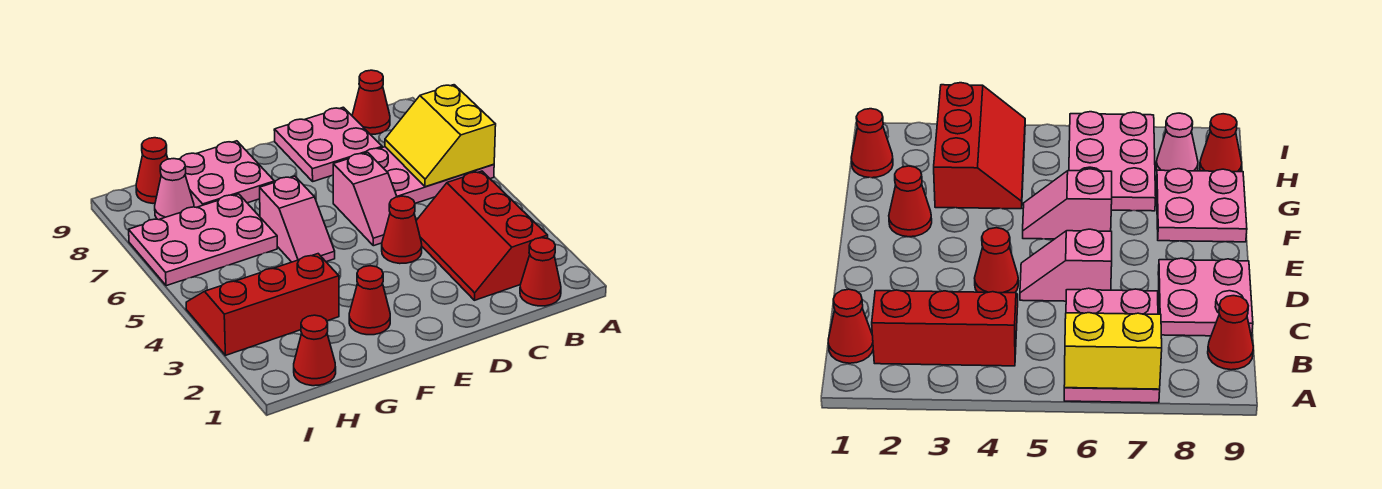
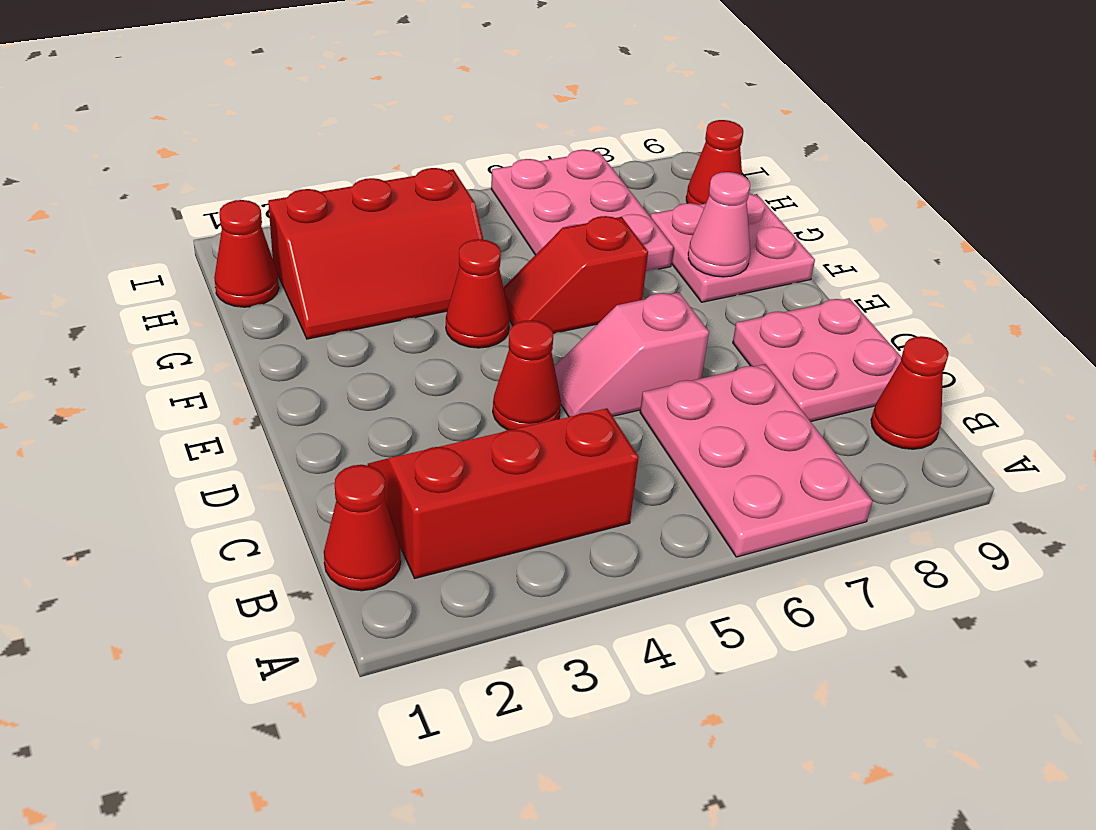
yellow 2x2 slope [385,85,496,187] -> none
red 1x1 cone [349,266,390,335] -> red 1x1 cone moved to [446,239,510,348]
pink 1x2 slope [260,176,335,262] -> red 1x2 slope [503,216,648,333]
red 2x3 slope [186,254,339,355] -> red 2x3 slope turned to [268,168,483,339]
pink 1x1 cone [155,159,194,220] -> pink 1x1 cone moved to [688,172,750,277]

